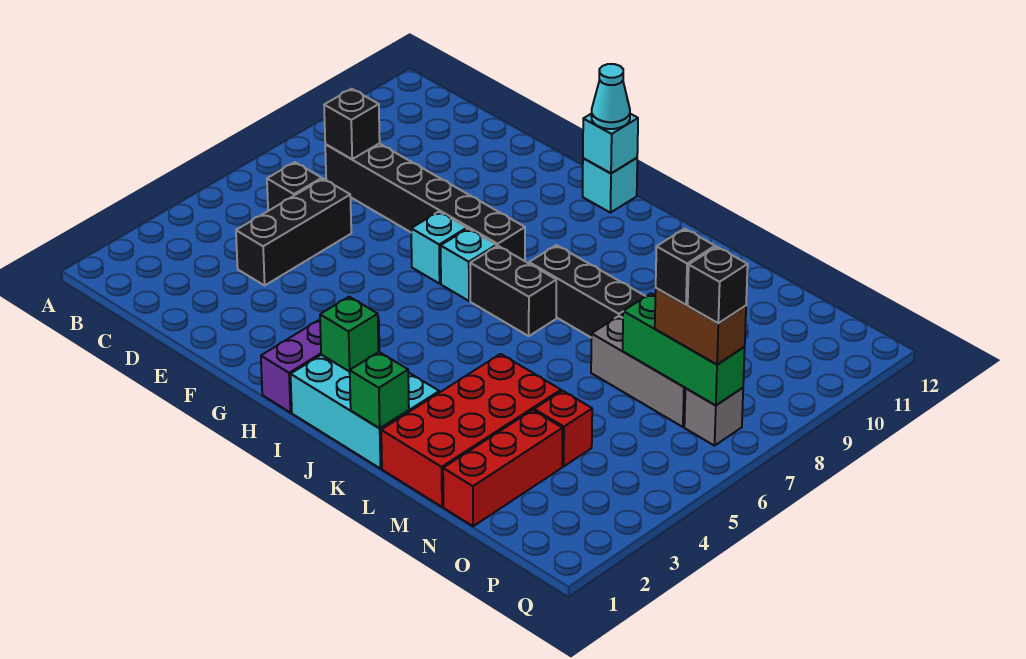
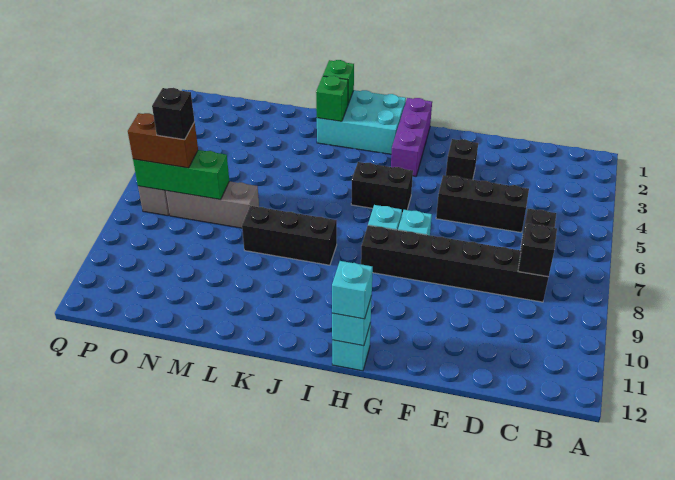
black 1x3 brick [236,179,351,285] -> black 1x3 brick turned to [436,175,529,232]
cyan 1x1 cone [591,64,630,129] -> cyan 1x1 brick [332,261,373,319]
green 1x1 brick [320,297,379,372] -> green 1x1 brick moved to [316,76,348,121]
black 1x2 brick [470,246,556,336] -> black 1x2 brick moved to [351,162,413,213]
red 2x4 brick [381,354,561,507] -> none
red 1x3 brick [443,410,562,526] -> none
red 1x1 brick [534,391,592,466] -> none
black 1x1 brick [688,247,748,323] -> black 1x1 brick moved to [446,139,478,180]

